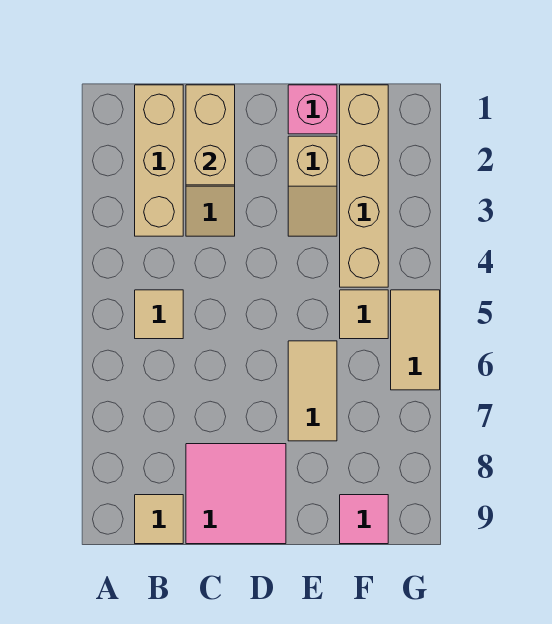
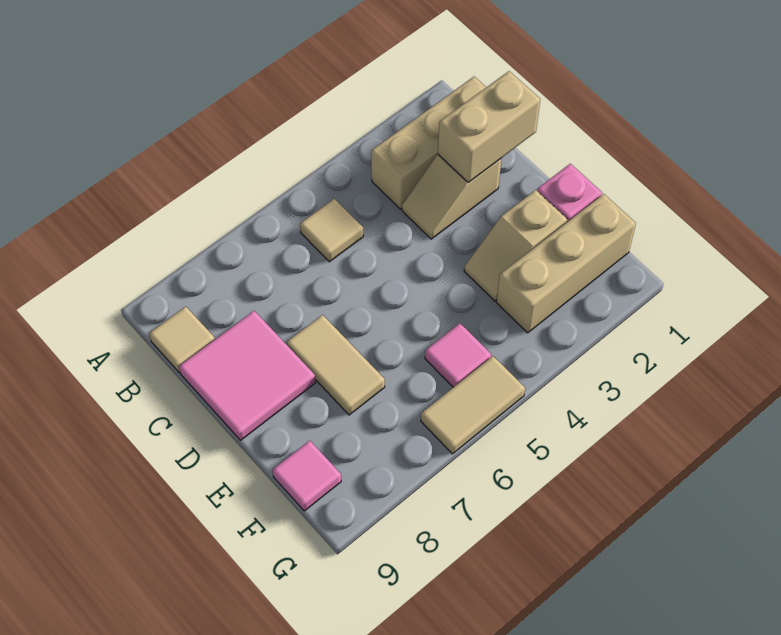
tan 1x2 tile [288,341,337,441] -> tan 1x2 tile turned to [287,315,385,415]
tan 1x4 brick [340,85,388,287] -> tan 1x3 brick [496,194,636,333]
tan 1x1 tile [340,290,388,339] -> pink 1x1 tile [425,323,491,387]

